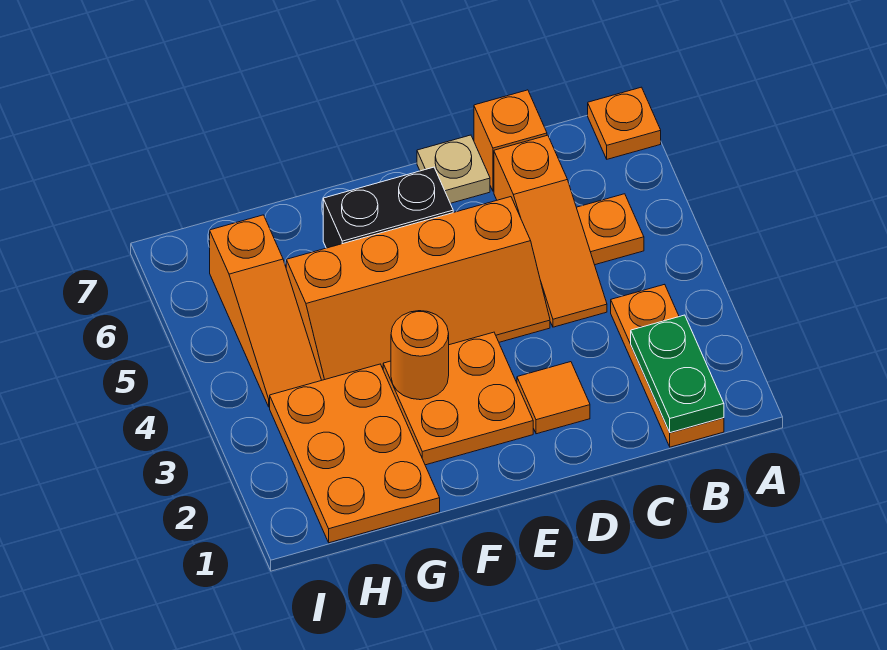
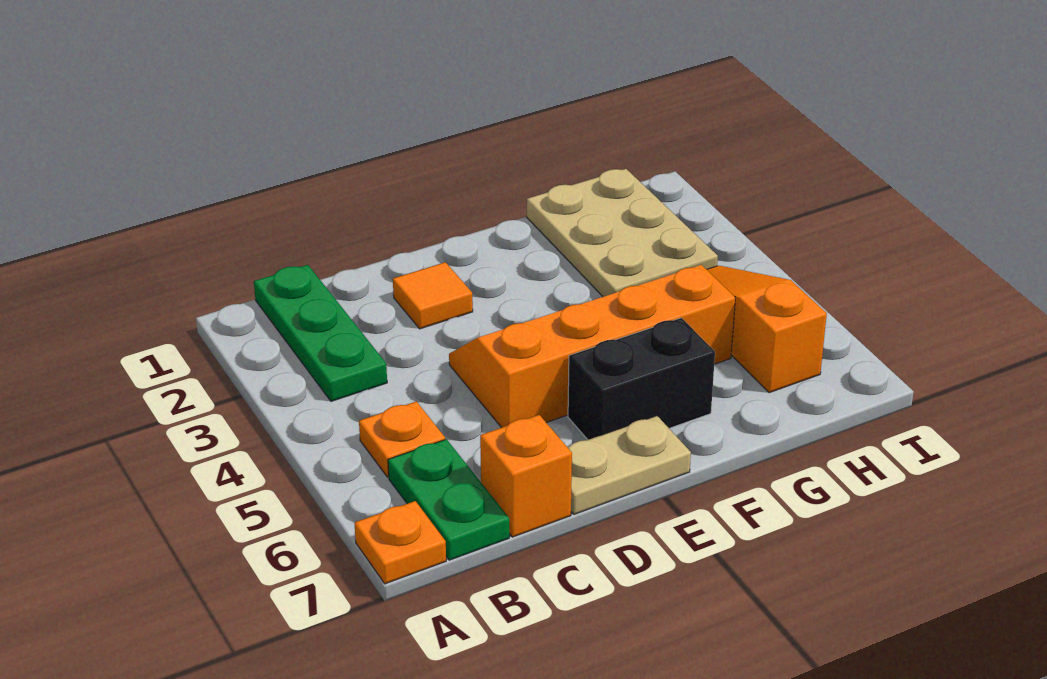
orange 1x3 plate [611,284,724,447] -> green 1x3 plate [254,265,387,401]
green 1x2 plate [631,315,724,433] -> green 1x2 plate moved to [388,439,509,560]
orange 1x3 slope [494,135,607,327] -> none
tan 1x1 plate [417,135,490,203] -> tan 1x2 plate [568,416,691,514]
orange 2x2 plate [383,332,533,465] -> none
orange 1x1 round brick [391,311,449,400] -> none
orange 2x3 plate [270,364,440,543] -> tan 2x3 plate [527,169,718,297]

